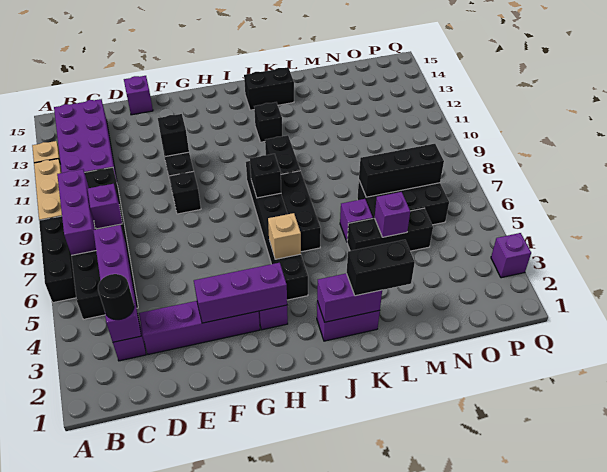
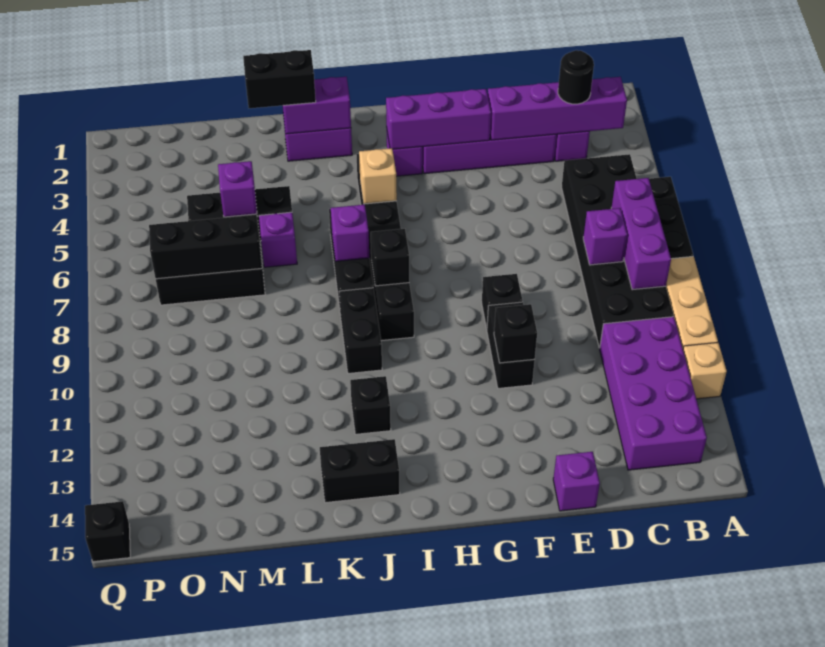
purple 1x4 brick [93,225,141,342] -> purple 1x4 brick turned to [488,77,627,140]
purple 1x1 brick [491,233,531,278] -> purple 1x1 brick moved to [331,205,369,261]
none -> black 1x1 brick [85,501,130,562]

